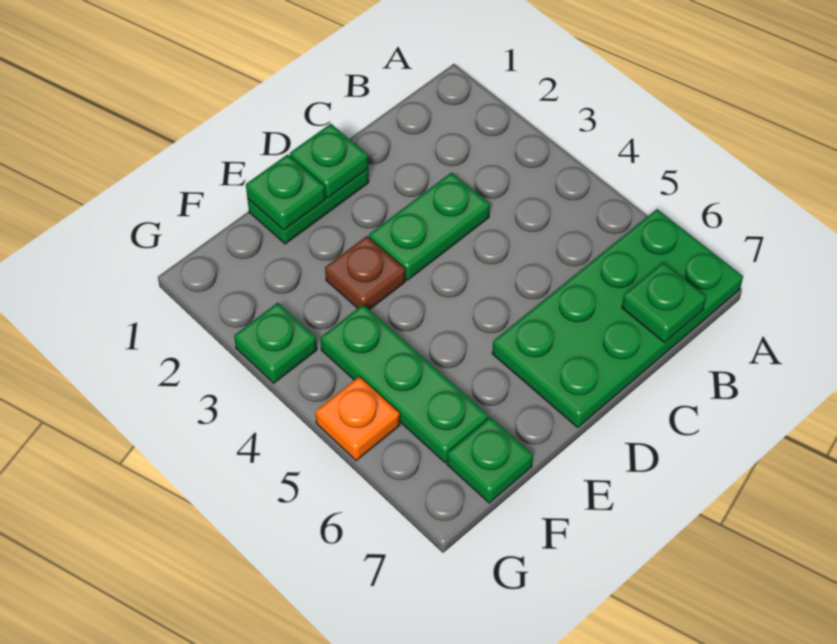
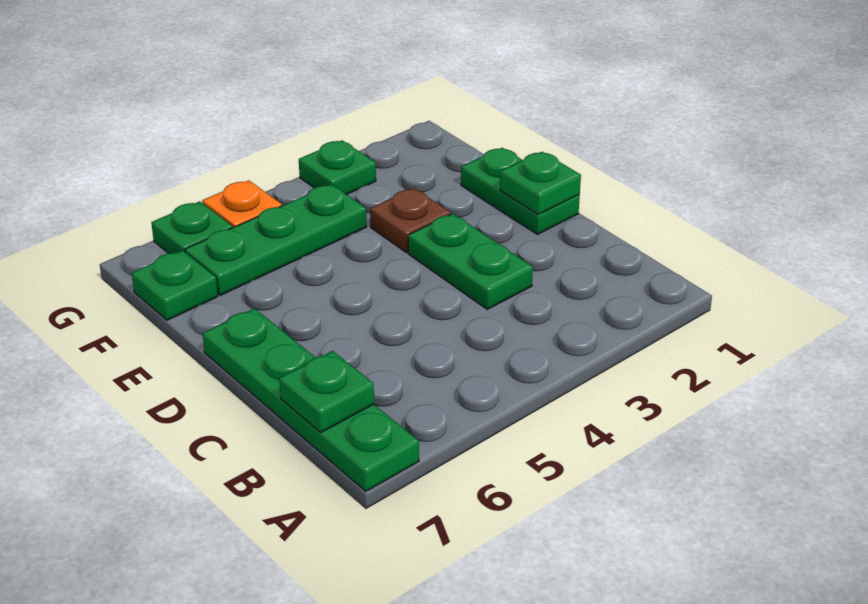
green 2x4 plate [492,209,743,427] -> green 1x4 plate [203,308,419,492]
green 1x1 plate [246,154,325,230] -> green 1x1 plate moved to [151,201,232,253]

